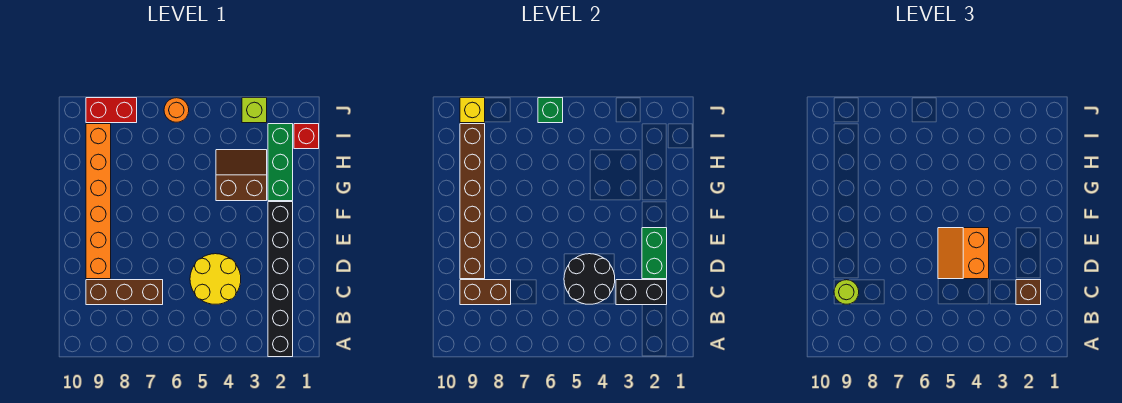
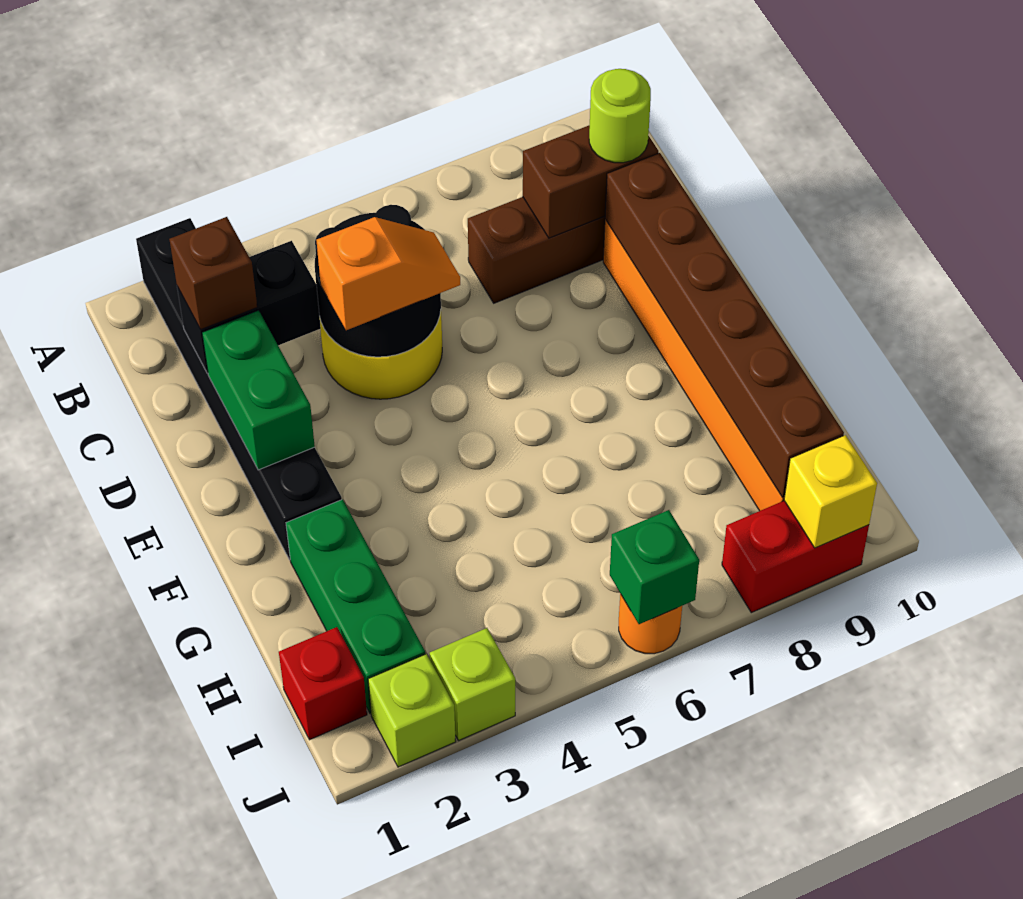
orange 2x2 slope [938,228,989,279] -> orange 1x2 slope [316,217,460,330]
brown 2x2 slope [216,150,267,201] -> none
none -> lime 1x1 brick [368,654,456,767]

